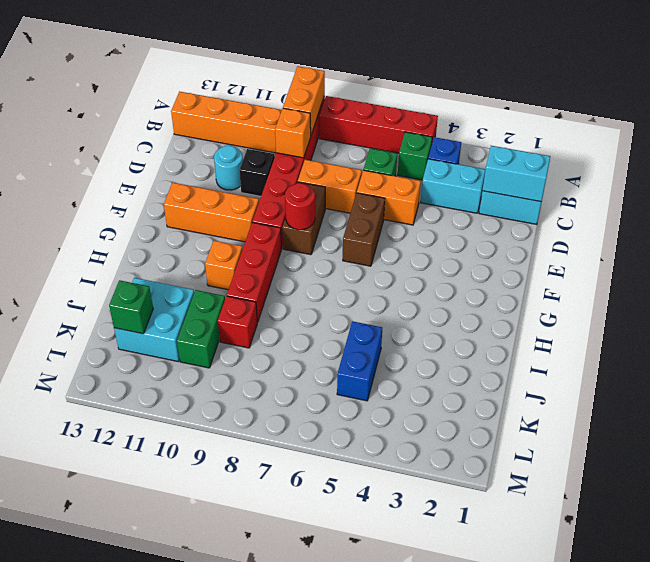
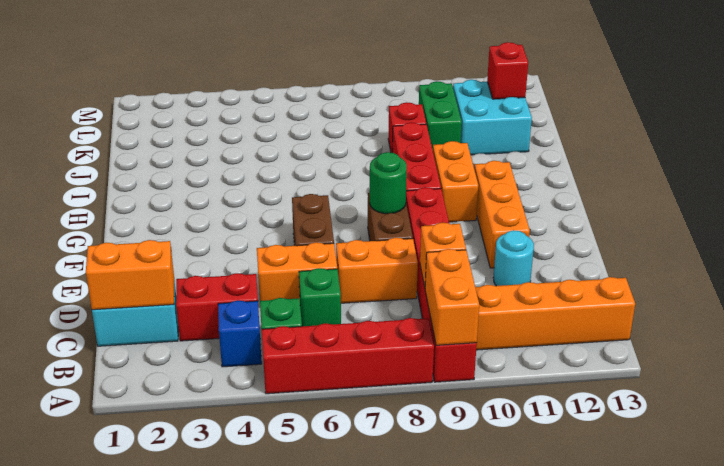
cyan 1x2 brick [482,146,550,202] -> orange 1x2 brick [86,240,174,310]
cyan 1x2 brick [421,159,486,213] -> red 1x2 brick [176,273,258,341]
black 1x1 brick [239,149,275,196] -> none
red 1x1 round brick [285,183,315,230] -> green 1x1 round brick [370,152,407,214]
orange 1x3 brick [164,183,259,242] -> orange 1x3 brick turned to [474,161,530,268]
orange 1x1 brick [205,241,243,290] -> orange 1x2 brick [433,141,478,222]
blue 1x2 brick [337,321,382,401] -> none
green 1x1 brick [109,280,153,334] -> red 1x1 brick [487,42,528,99]

